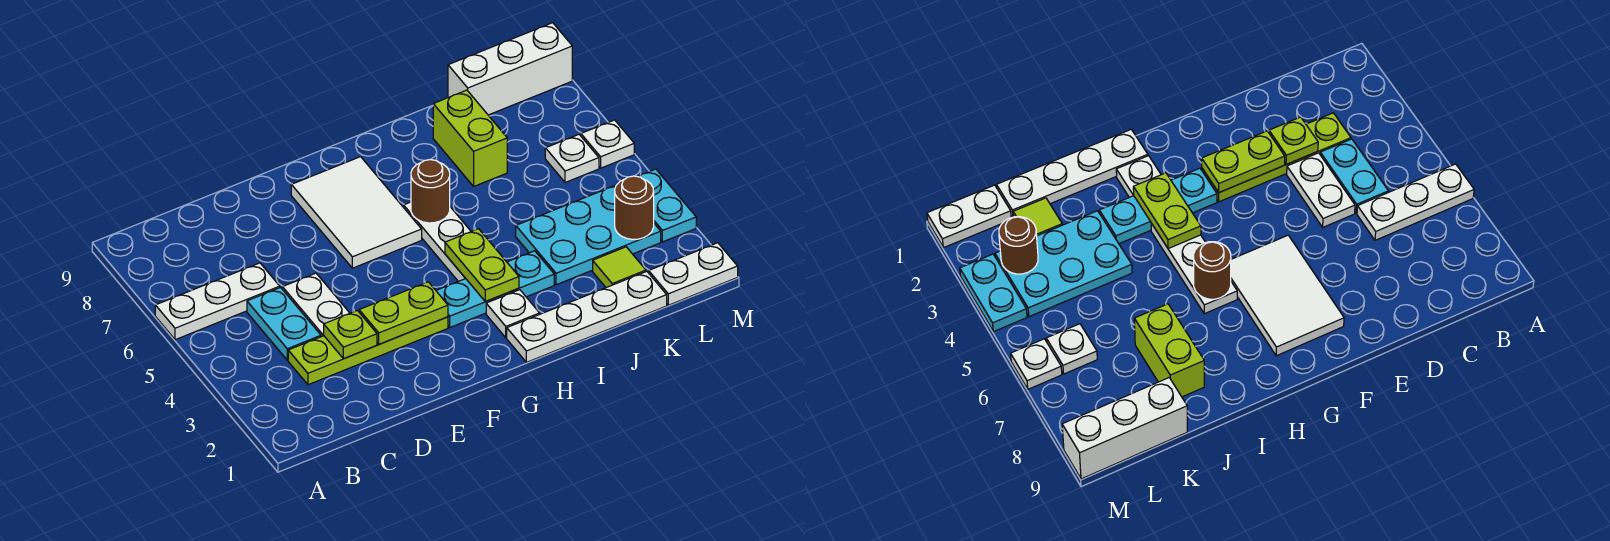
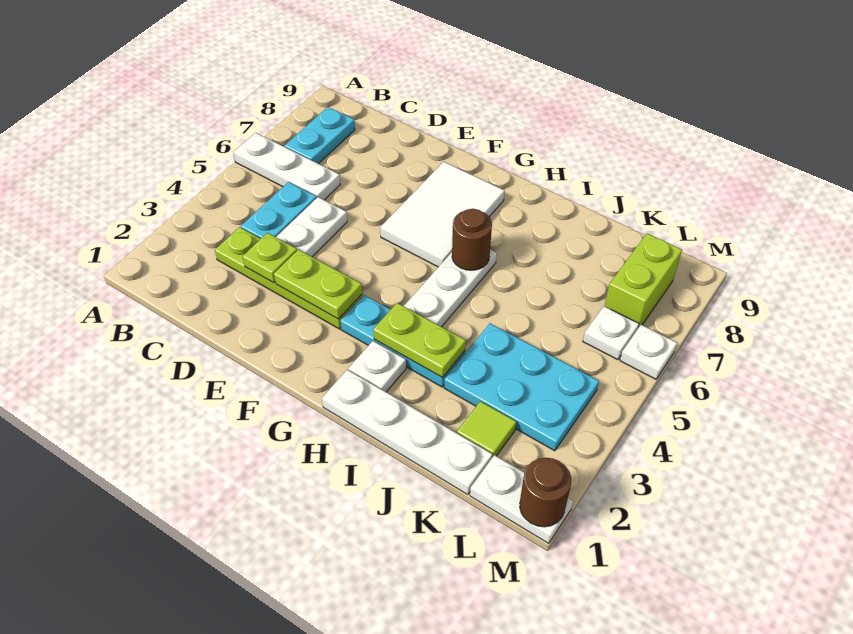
lime 1x2 plate [445,229,519,302] -> lime 1x2 plate turned to [373,303,466,378]
lime 1x2 brick [433,90,507,186] -> lime 1x2 brick moved to [605,233,682,328]
white 1x3 brick [448,23,572,115] -> none
brown 1x1 round brick [615,176,654,239] -> brown 1x1 round brick moved to [520,458,571,527]
cyan 1x2 plate [638,169,696,242] -> cyan 1x2 plate moved to [285,107,355,164]

